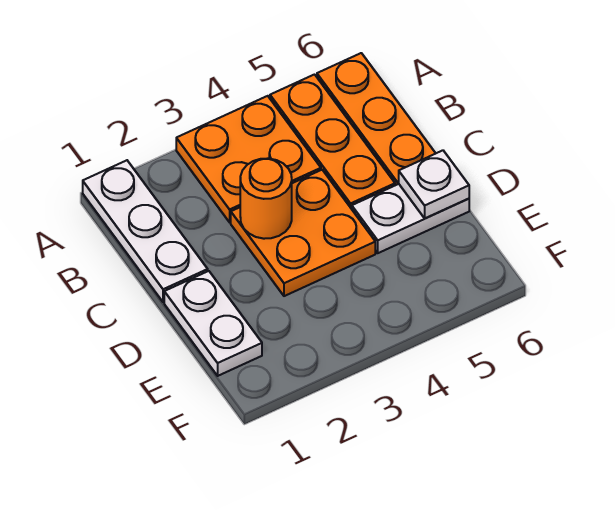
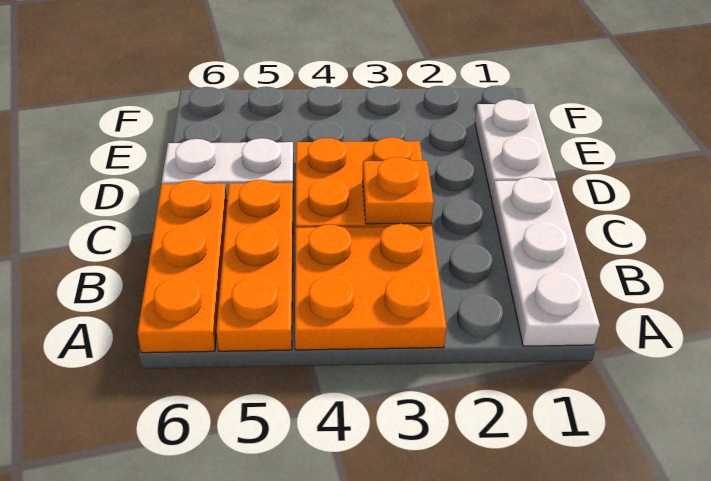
orange 1x1 round brick [240,158,292,239] -> orange 1x1 plate [362,157,434,224]
white 1x1 plate [399,150,469,218] -> none

